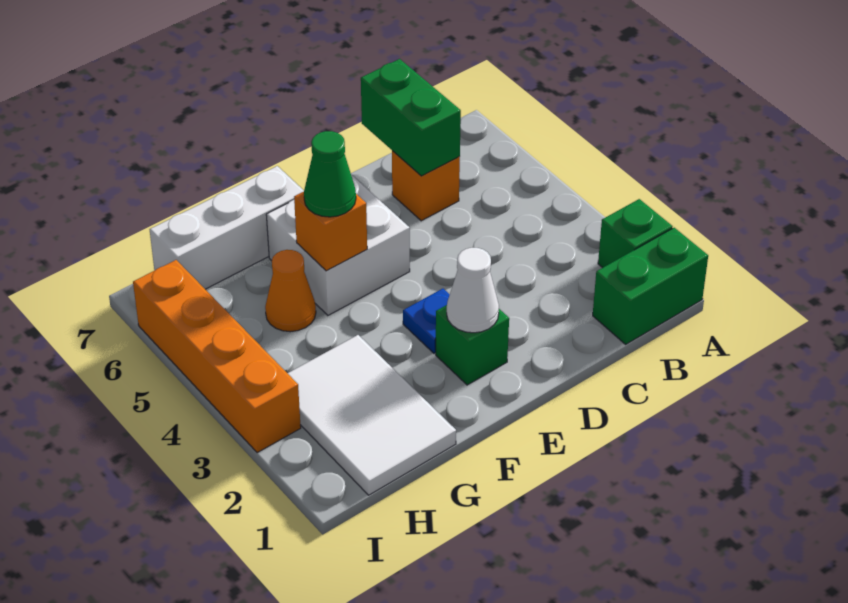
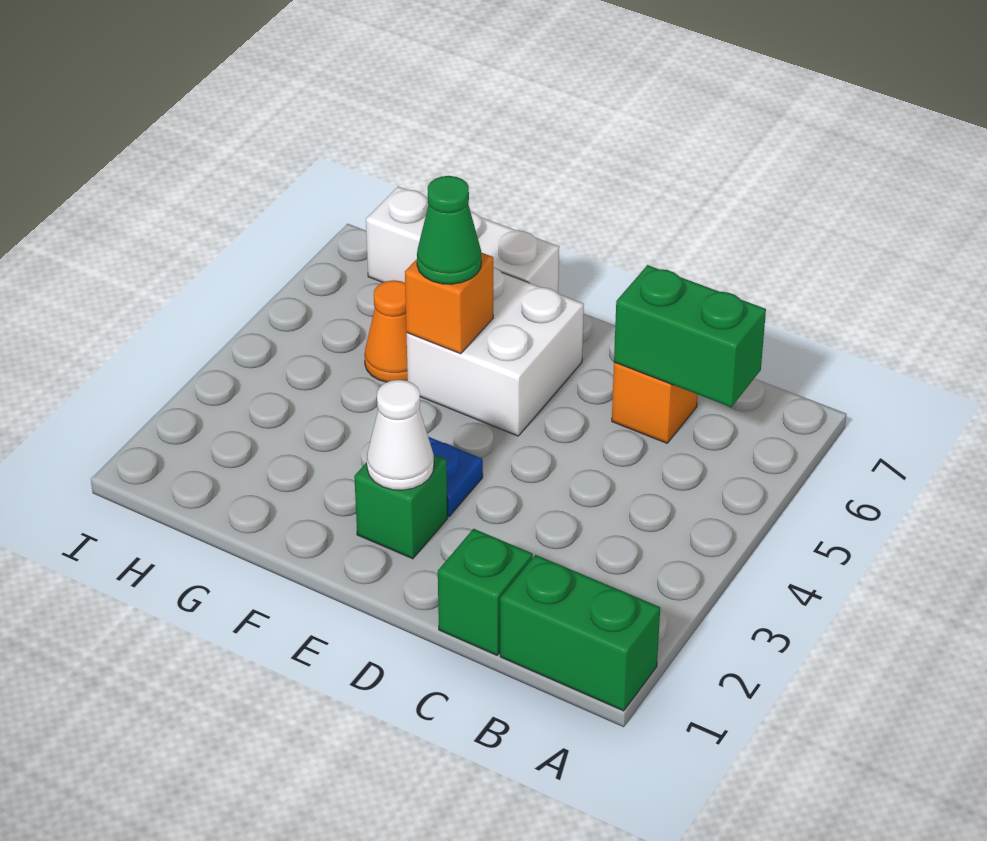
green 1x1 brick [598,199,673,268] -> green 1x1 brick moved to [438,529,533,655]
green 1x2 brick [361,59,461,176] -> green 1x2 brick turned to [614,265,766,407]
white 2x3 tile [288,335,456,495] -> none
orange 1x4 brick [133,260,301,453] -> none

